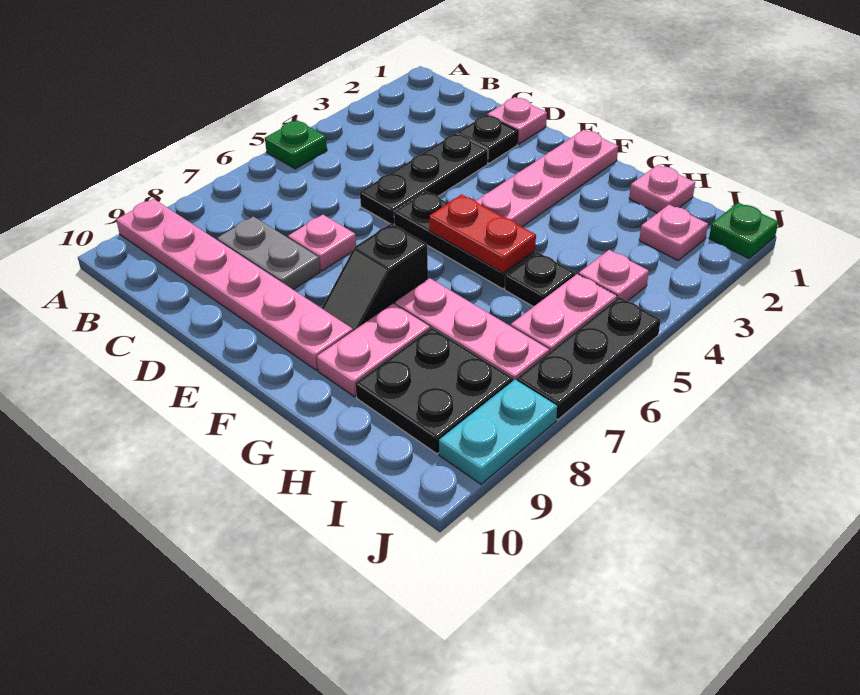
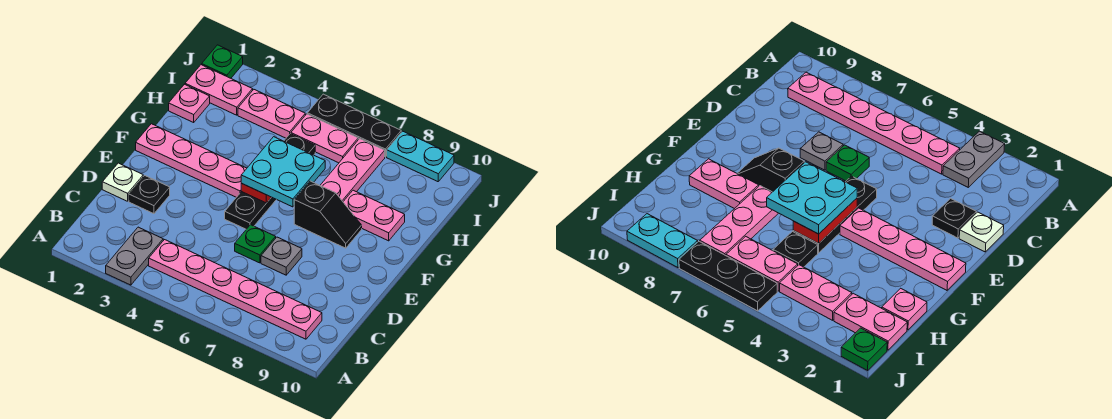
green 1x1 plate [265,120,327,169] -> green 1x1 plate moved to [235,225,276,263]
pink 1x6 plate [116,199,353,370] -> pink 1x6 plate turned to [149,240,322,339]
grey 1x2 plate [217,216,320,289] -> grey 1x2 plate moved to [106,227,163,285]
pink 1x1 plate [487,97,547,144] -> white 1x1 plate [102,163,143,201]
black 1x3 plate [360,133,488,225] -> none
pink 1x1 plate [288,215,356,271] -> grey 1x1 plate [261,237,302,275]
none -> cyan 2x2 plate [241,137,325,207]
black 2x2 plate [355,328,513,454] -> none
pink 1x1 plate [639,205,708,260] -> pink 1x2 plate [185,65,253,115]
pink 1x1 plate [579,250,649,301] -> pink 1x2 plate [238,90,305,138]

